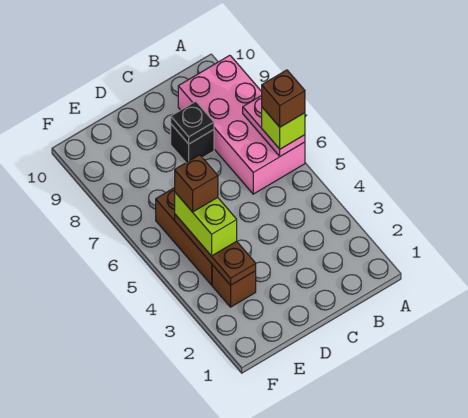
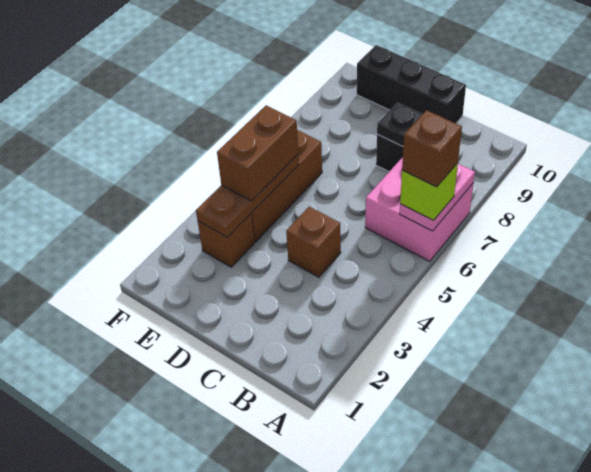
pink 2x4 brick [178,55,305,194] -> pink 2x2 brick [365,157,474,261]
none -> black 1x3 brick [357,45,466,123]
lime 1x2 brick [175,192,237,256] -> brown 1x2 brick [217,105,298,201]
brown 1x1 brick [175,155,218,212] -> brown 1x1 brick moved to [286,207,341,277]

